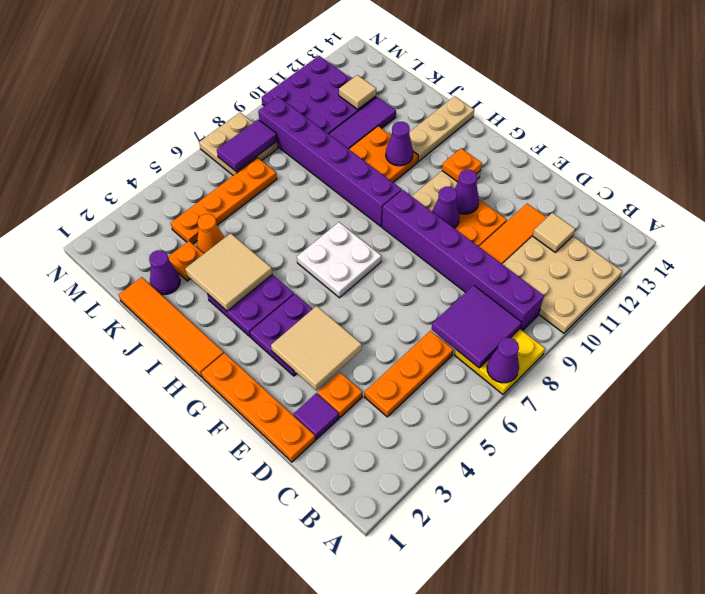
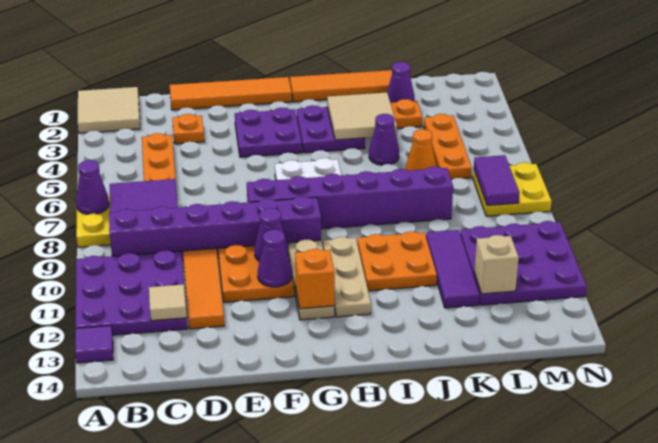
tan 3x3 plate [503,236,622,333] -> purple 3x3 plate [76,250,187,335]
orange 1x4 plate [201,353,315,462] -> orange 1x4 tile [170,77,292,110]
purple 1x1 tile [294,393,339,439] -> purple 1x1 tile moved to [75,326,113,363]
tan 2x2 tile [271,306,362,390] -> tan 2x2 tile moved to [78,87,140,133]
orange 1x1 plate [442,148,482,182] -> orange 1x1 brick [295,249,335,309]
purple 1x6 brick [258,97,402,226] -> purple 1x6 brick moved to [247,166,453,229]
purple 1x1 cone [386,122,413,166] -> purple 1x1 cone moved to [369,114,399,165]
tan 1x3 plate [409,96,474,161] -> tan 1x3 plate moved to [323,237,371,317]
orange 1x1 cone [197,214,224,253] -> orange 1x1 cone moved to [406,129,437,171]
orange 1x4 plate [171,158,277,244] -> orange 1x3 plate [424,114,472,179]
tan 1x1 tile [339,75,376,109] -> tan 1x1 brick [474,235,519,294]
tan 2x2 plate [199,113,278,175] -> yellow 2x2 plate [473,162,552,216]

